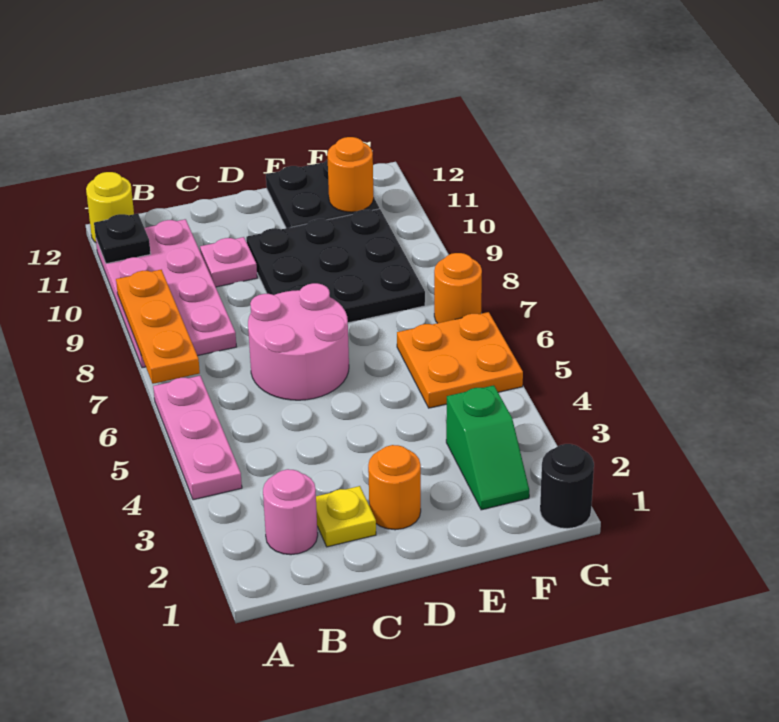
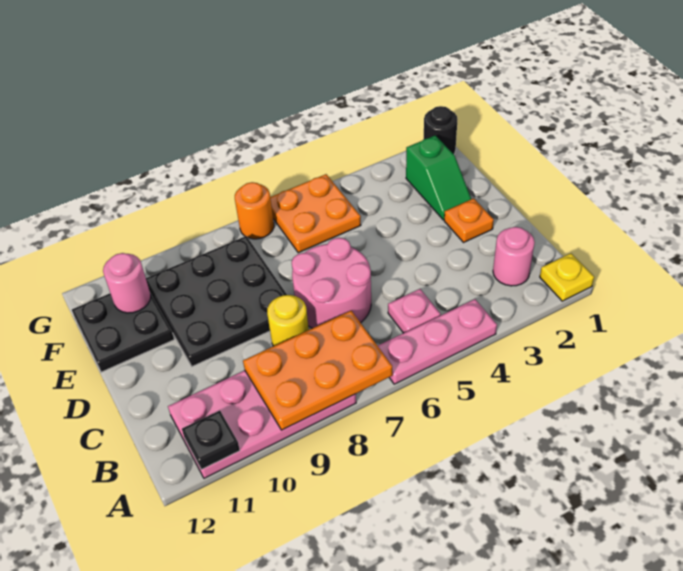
orange 1x3 plate [116,270,200,384] -> orange 2x3 plate [243,311,393,430]
yellow 1x1 round brick [86,172,134,242] -> yellow 1x1 round brick moved to [267,295,309,346]
yellow 1x1 plate [316,486,376,547] -> yellow 1x1 plate moved to [540,253,594,301]
pink 1x1 plate [200,237,257,287] -> pink 1x1 plate moved to [388,289,441,333]
orange 1x1 round brick [368,445,421,530] -> orange 1x1 plate [444,198,494,242]
green 1x2 slope [446,385,529,510] -> green 1x2 slope turned to [406,136,471,220]
orange 1x1 round brick [327,137,374,212] -> pink 1x1 round brick [103,253,151,313]

